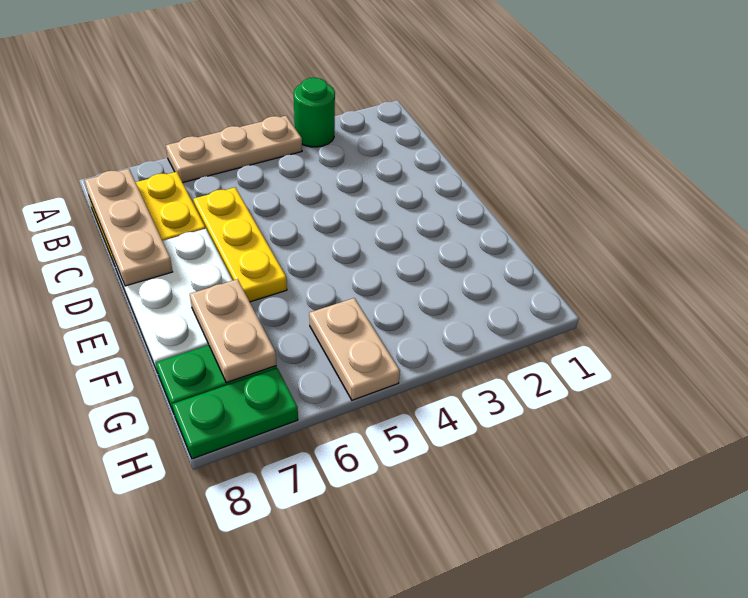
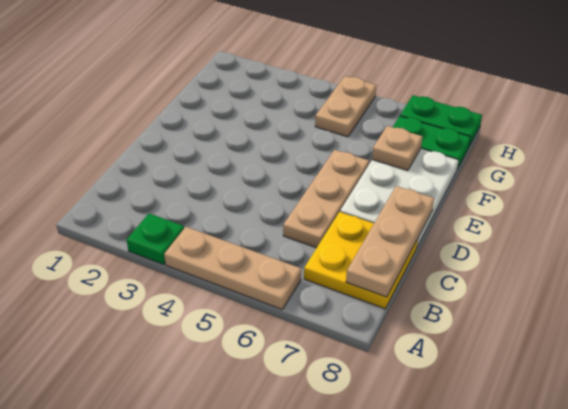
green 1x1 round brick [294,78,335,147] -> green 1x1 plate [127,213,184,265]
yellow 1x3 plate [193,188,287,302] -> tan 1x3 plate [283,150,369,248]
tan 1x2 plate [190,279,276,383] -> tan 1x1 plate [372,126,422,171]

